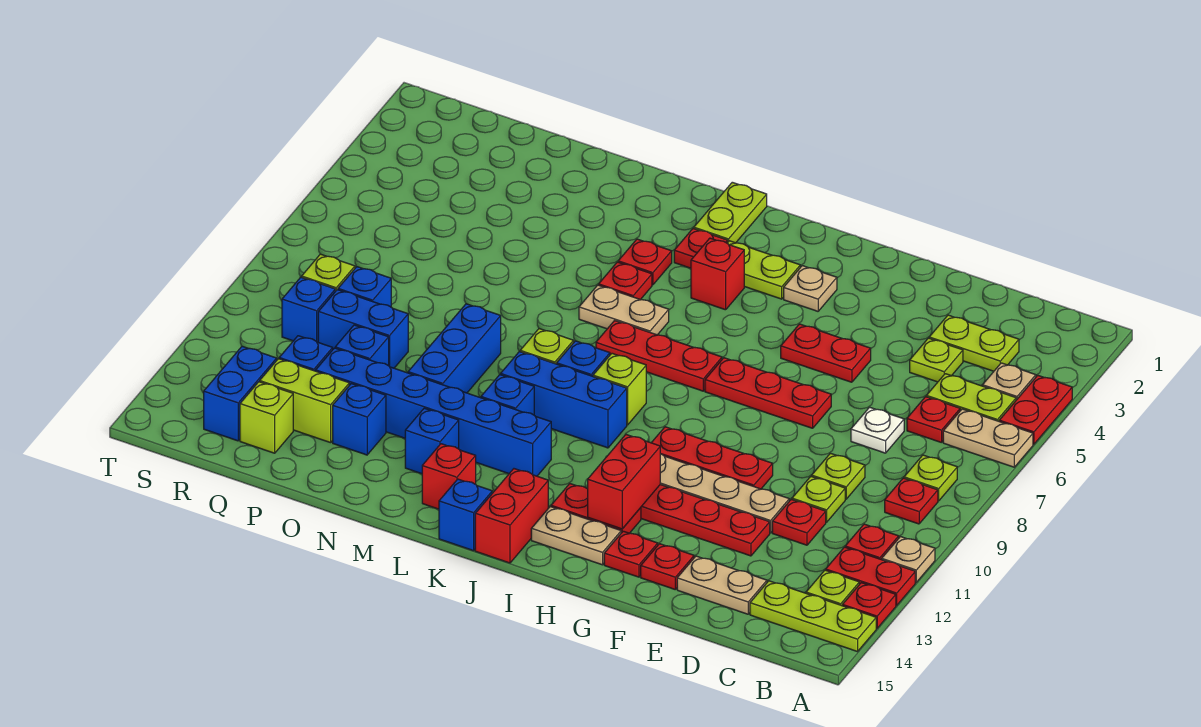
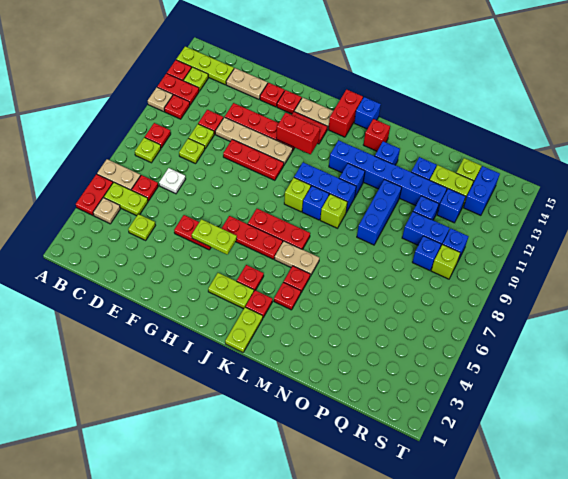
lime 1x2 plate [929,315,1019,371] -> lime 1x2 plate moved to [192,219,237,254]
red 1x3 plate [705,358,831,428] -> red 1x3 plate moved to [222,216,283,259]
tan 1x1 plate [784,266,837,311] -> none
red 1x2 brick [588,435,660,529] -> red 1x2 brick turned to [276,113,320,154]
red 1x1 brick [691,238,744,310] -> red 1x1 plate [237,265,264,290]

